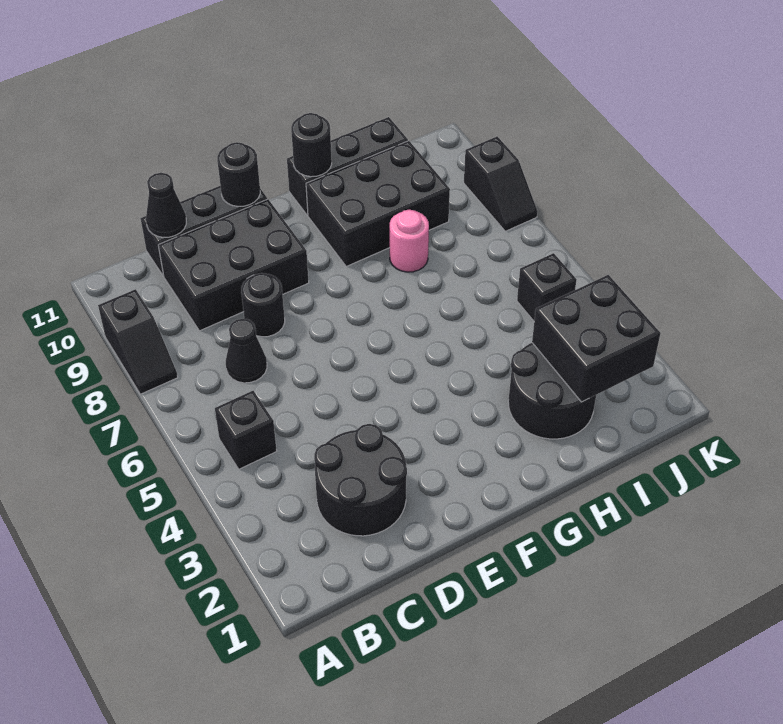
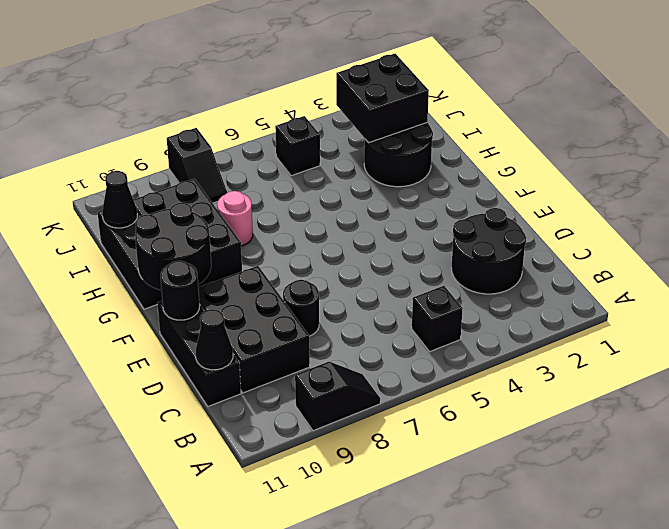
black 1x1 cone [226,319,267,383] -> black 1x1 cone moved to [102,171,137,228]
black 1x1 round brick [291,113,332,177] -> black 2x2 round brick [135,203,211,290]
black 1x2 slope [464,136,538,231] -> black 1x2 slope turned to [167,128,227,203]

